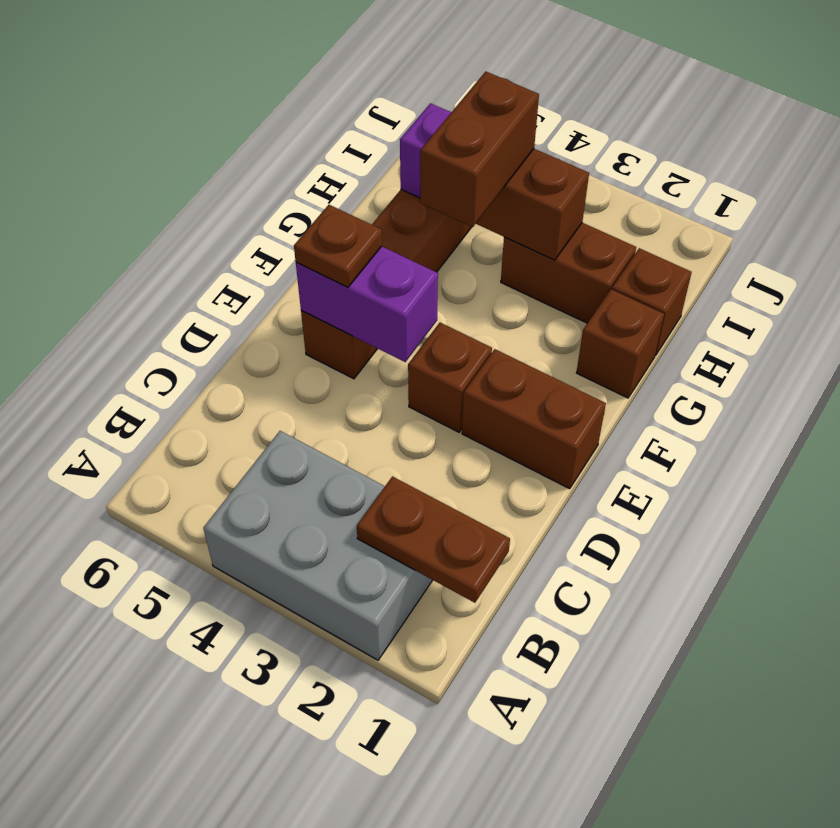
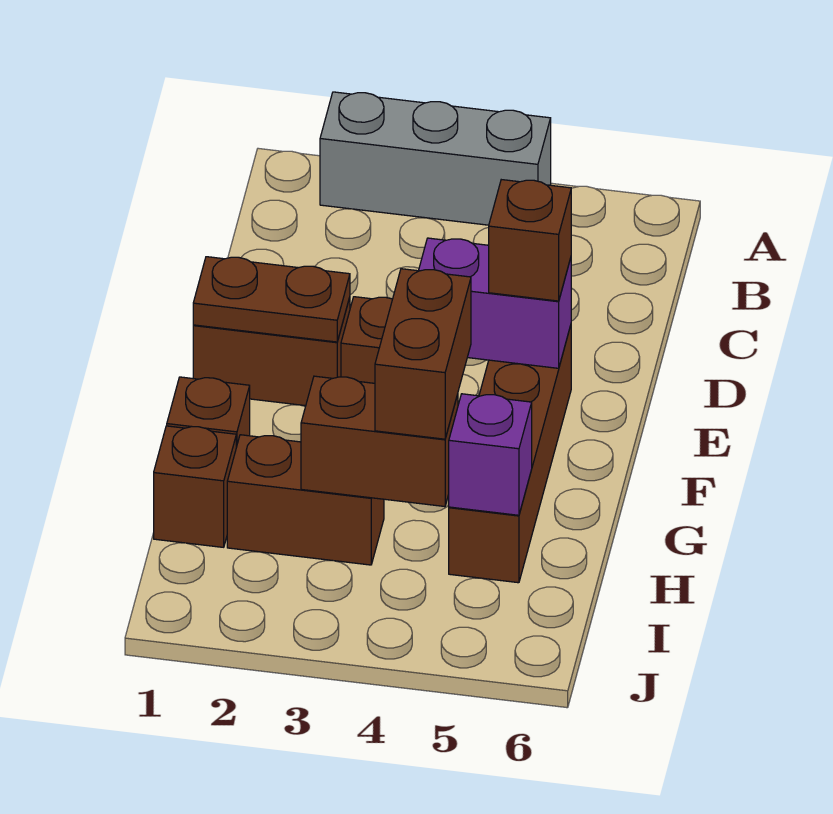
grey 2x3 brick [203,431,433,660] -> grey 1x3 brick [320,92,551,225]
brown 1x2 plate [357,476,510,603] -> brown 1x2 plate moved to [193,257,350,342]
brown 1x1 plate [294,205,382,287] -> brown 1x1 brick [489,180,571,301]

